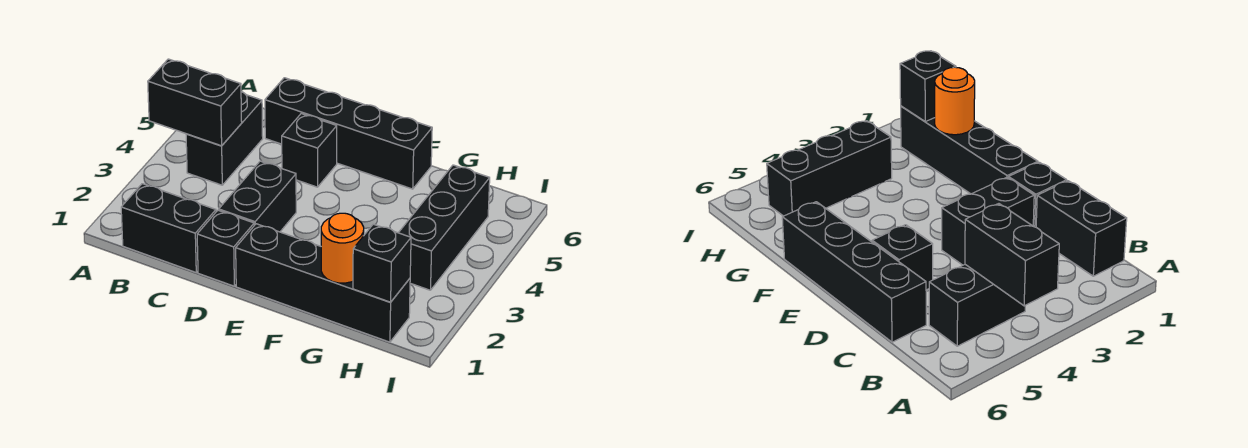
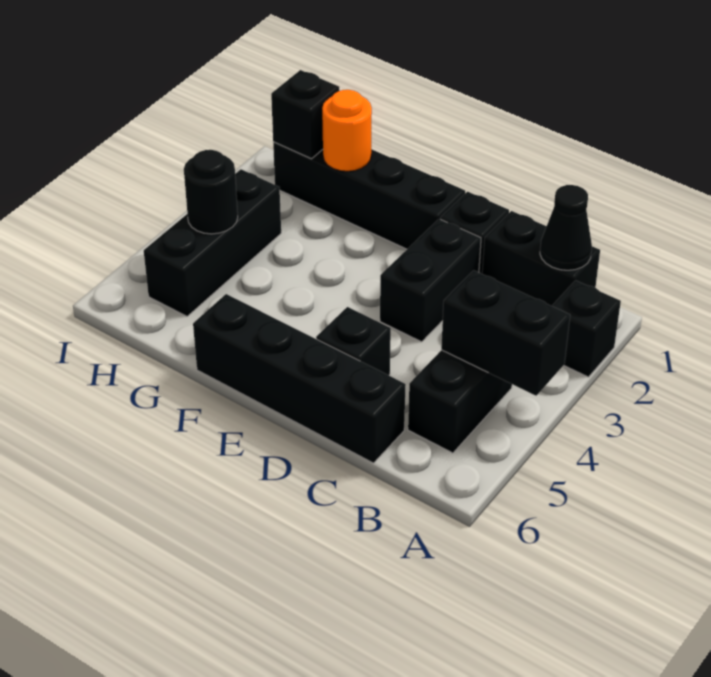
none -> black 1x1 brick [552,280,621,377]
none -> black 1x1 cone [540,185,592,270]
none -> black 1x1 round brick [184,150,238,234]

